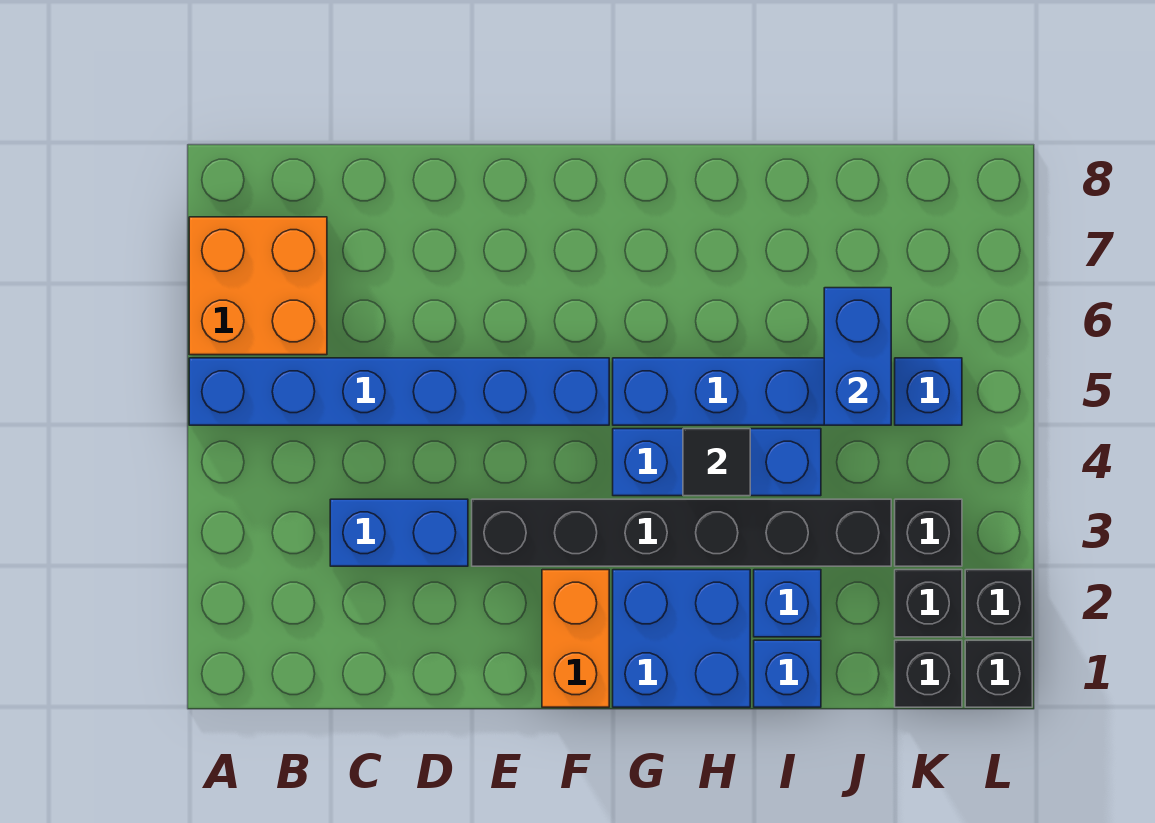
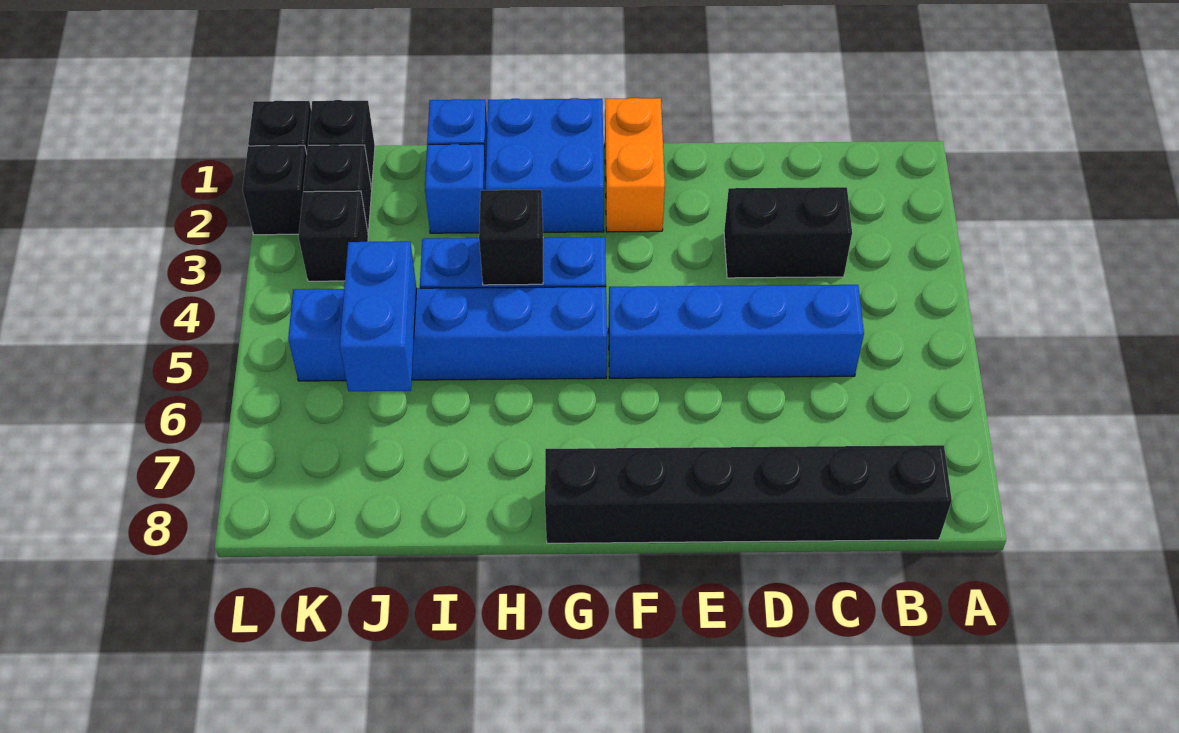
blue 1x6 brick [189,358,609,425] -> blue 1x4 brick [608,285,864,378]
orange 2x2 brick [189,217,327,355] -> none
blue 1x2 brick [330,499,468,566] -> black 1x2 brick [724,187,852,278]
black 1x6 brick [472,499,891,566] -> black 1x6 brick moved to [545,445,952,543]
black 1x1 tile [683,429,750,496] -> black 1x1 brick [479,190,543,285]

